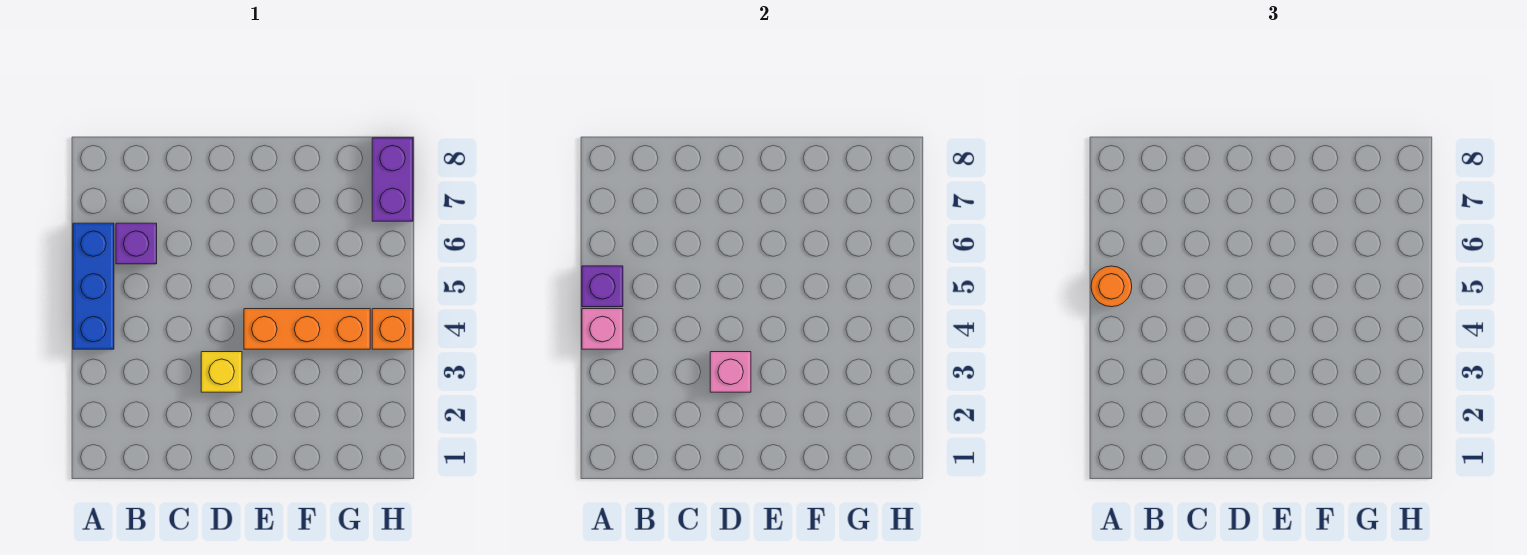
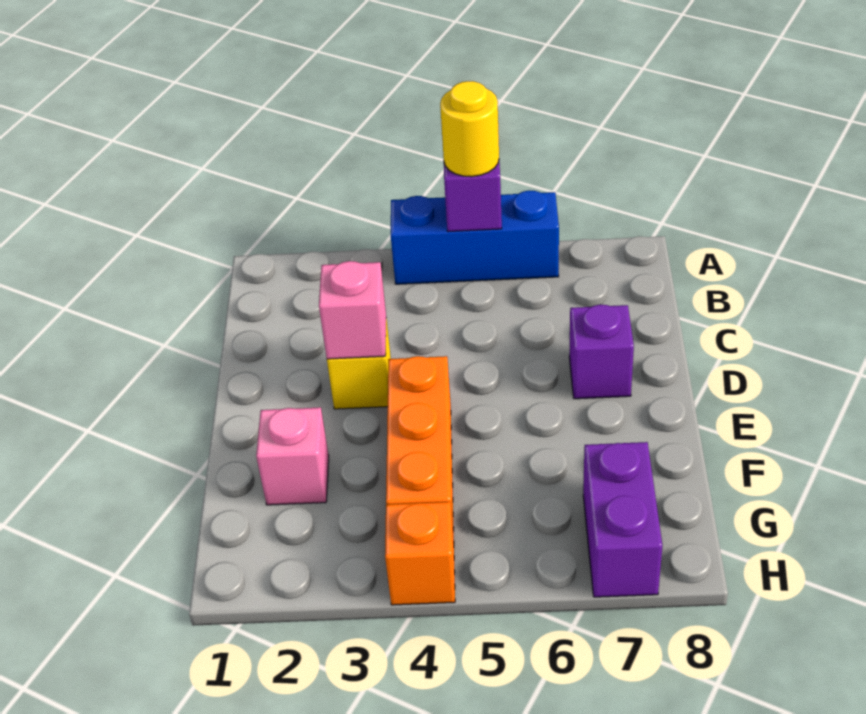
pink 1x1 brick [582,309,623,349] -> pink 1x1 brick moved to [256,407,329,505]
orange 1x1 round brick [1091,266,1132,307] -> yellow 1x1 round brick [440,81,499,177]
purple 1x1 brick [116,223,157,264] -> purple 1x1 brick moved to [569,305,634,399]
purple 1x2 brick [372,138,413,221] -> purple 1x2 brick turned to [583,442,662,597]

